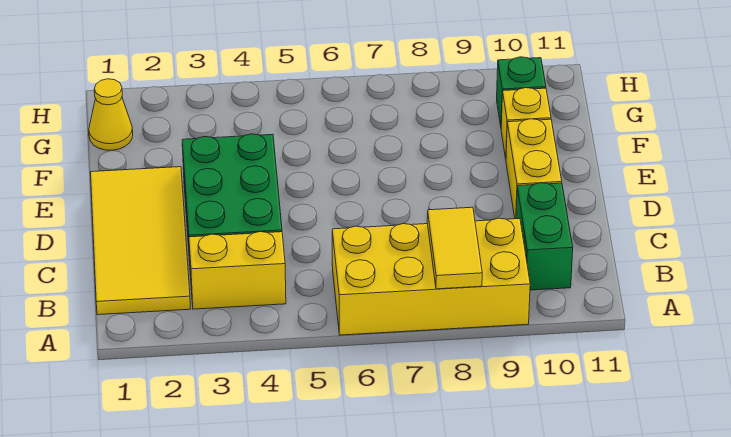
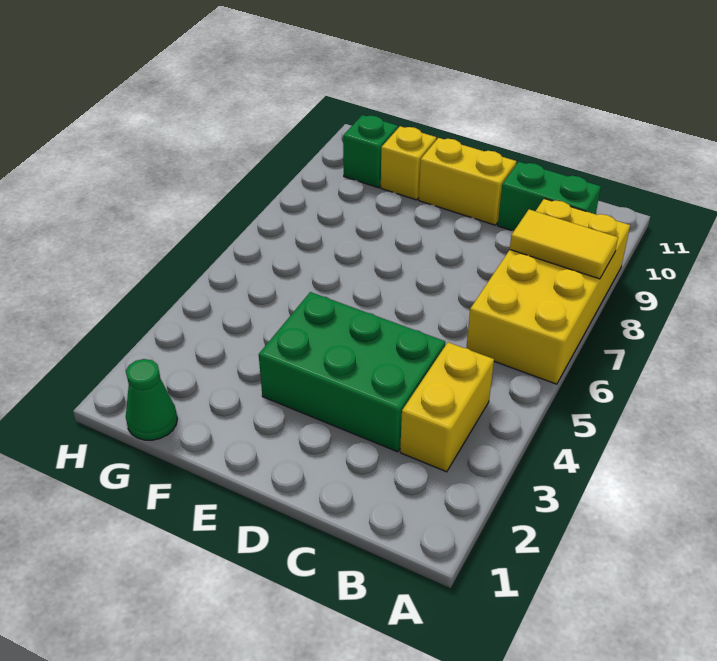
yellow 2x4 tile [91,167,190,315] -> none
yellow 1x1 cone [89,79,133,150] -> green 1x1 cone [126,359,177,440]

